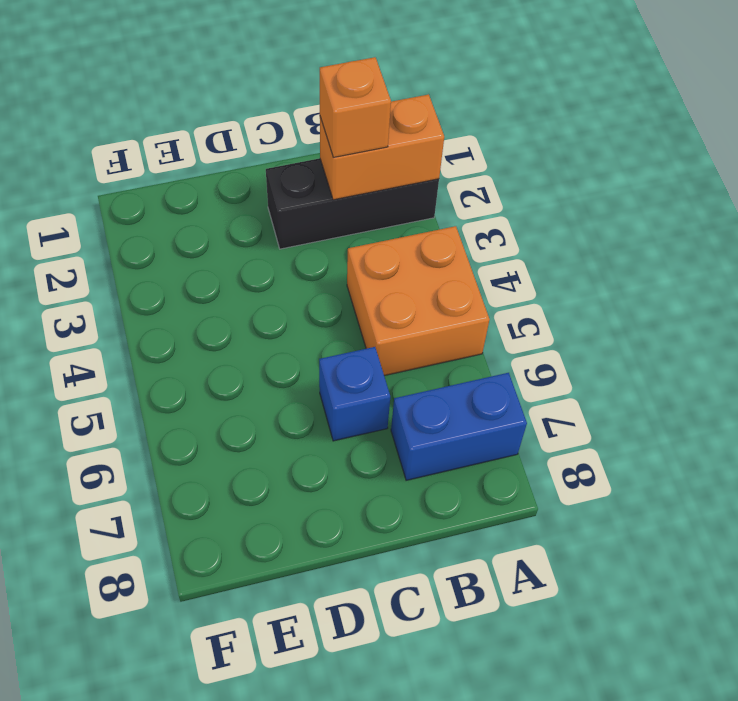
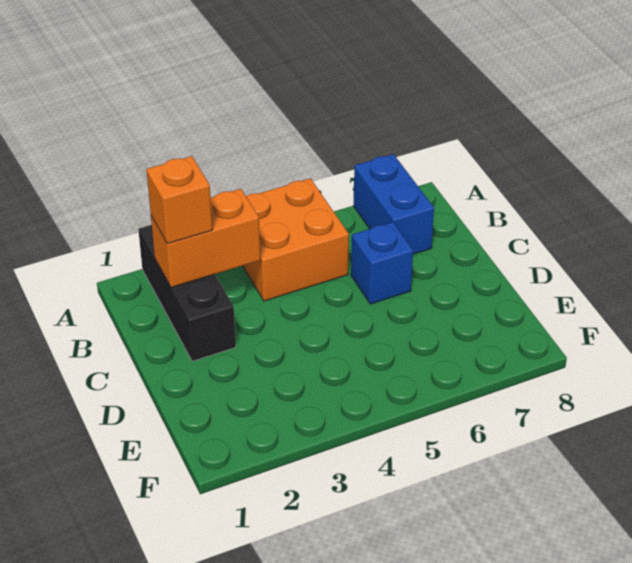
orange 1x2 brick [320,94,444,200] -> orange 1x2 brick turned to [151,189,260,287]

